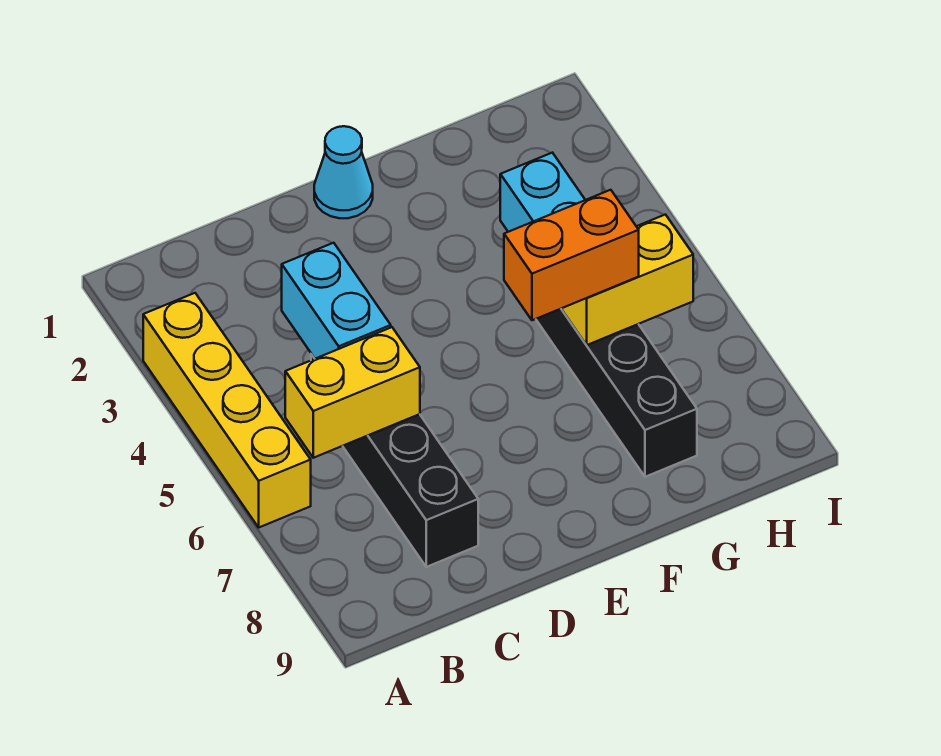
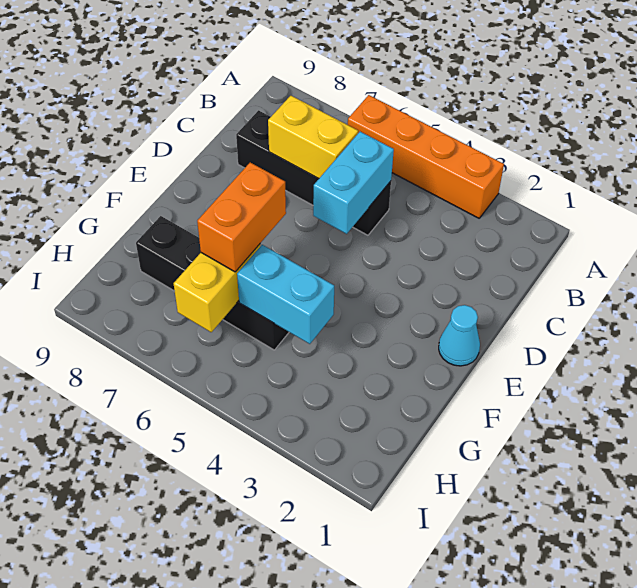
yellow 1x4 brick [143,293,311,527] -> orange 1x4 brick [348,95,504,218]
yellow 1x2 brick [285,327,420,458] -> yellow 1x2 brick turned to [268,96,358,179]
cyan 1x2 brick [282,243,391,359] -> cyan 1x2 brick turned to [313,132,394,234]

